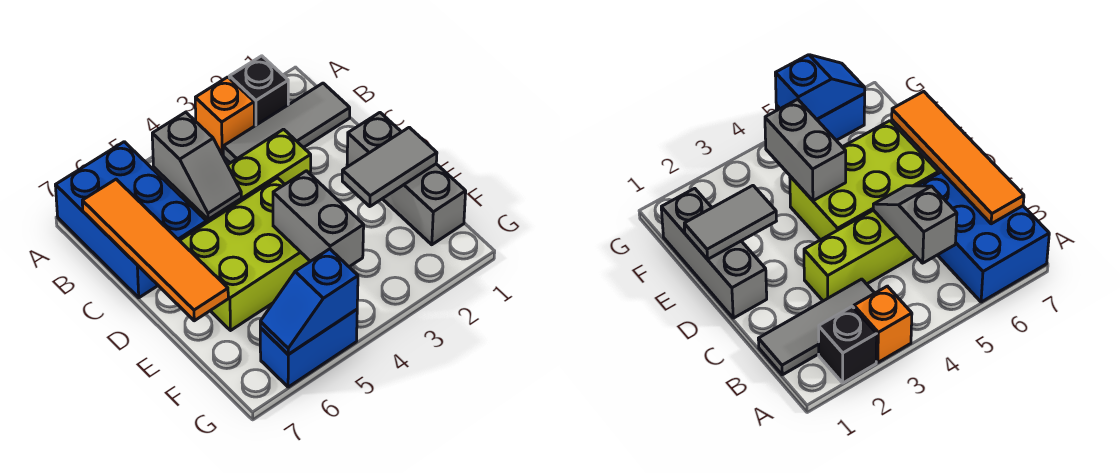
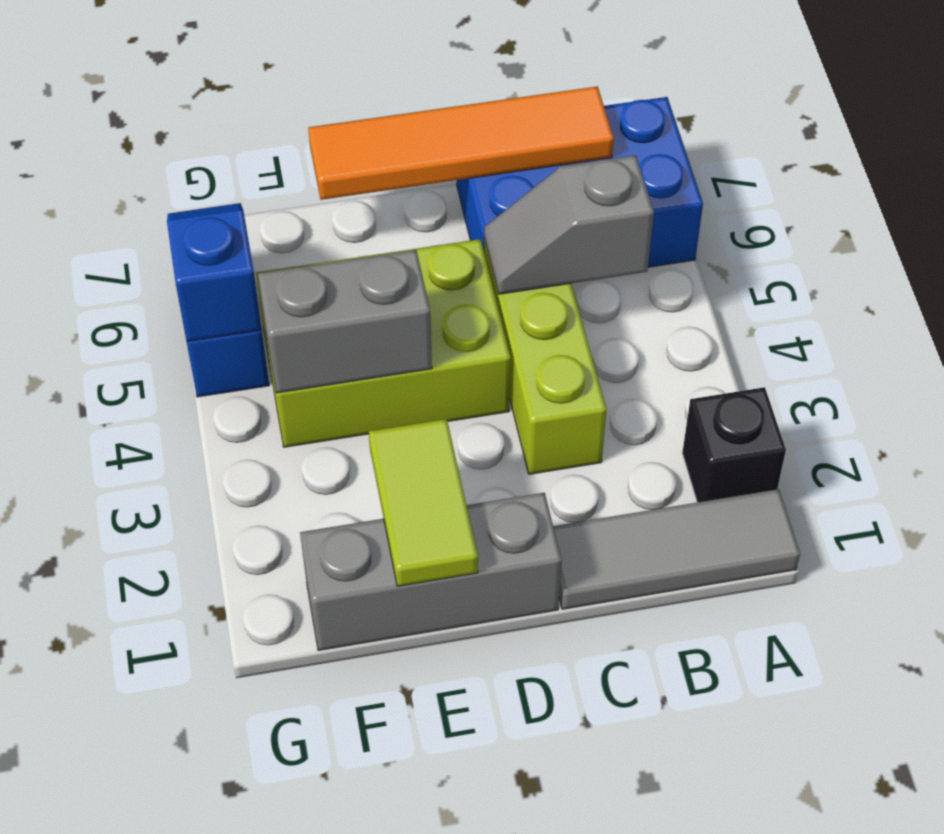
orange 1x1 brick [195,77,254,155] -> none
grey 1x3 tile [223,83,350,163] -> grey 1x3 tile turned to [553,489,800,609]
lime 2x3 brick [179,178,310,331] -> lime 2x3 brick turned to [256,239,511,447]
grey 1x2 tile [342,127,437,207] -> lime 1x2 tile [369,419,478,586]

